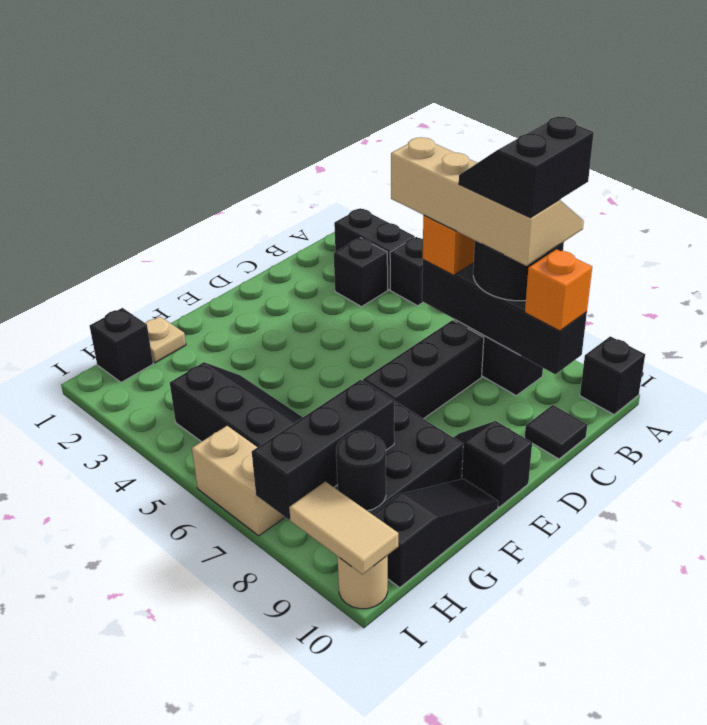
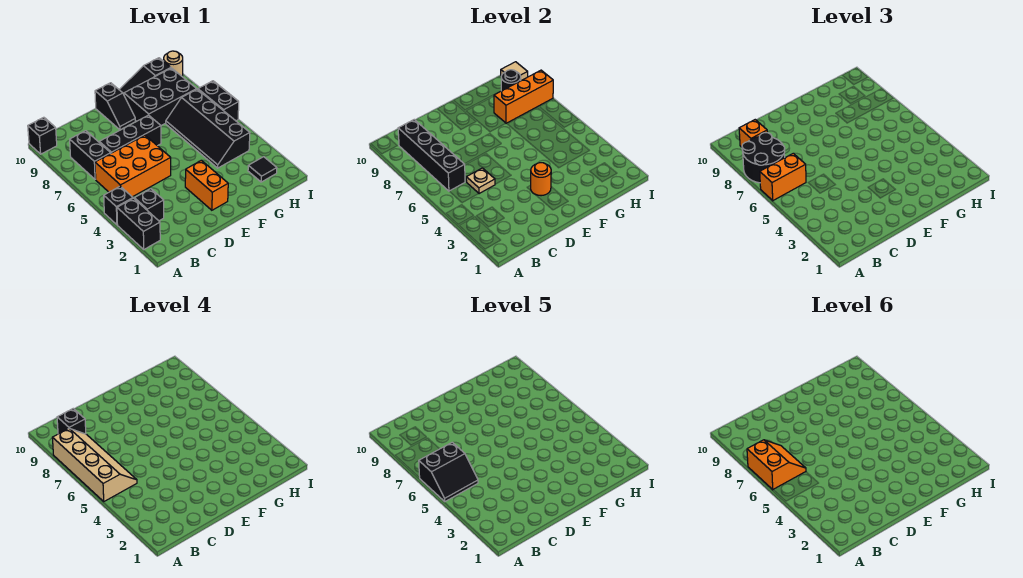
tan 2x4 slope [391,138,584,266] -> tan 2x4 slope turned to [52,429,137,501]
none -> orange 2x2 slope [747,440,806,490]
black 2x2 slope [459,117,594,218] -> black 2x2 slope moved to [419,442,478,501]
none -> orange 2x3 brick [95,135,171,197]
black 1x1 tile [525,405,587,459] -> black 1x1 tile moved to [248,157,277,182]
none -> orange 1x2 brick [185,160,228,210]
none -> orange 1x1 round brick [531,163,551,196]
tan 1x1 plate [146,317,186,363] -> tan 1x1 plate moved to [466,168,495,194]
black 1x3 brick [252,380,394,519] -> orange 1x3 brick [494,70,553,123]
black 1x1 brick [90,308,153,382] -> black 1x1 brick moved to [57,409,86,434]
tan 1x2 brick [192,426,285,536] -> black 1x2 brick [198,81,239,121]
tan 1x2 tile [289,482,398,575] -> tan 1x1 tile [501,62,528,81]

